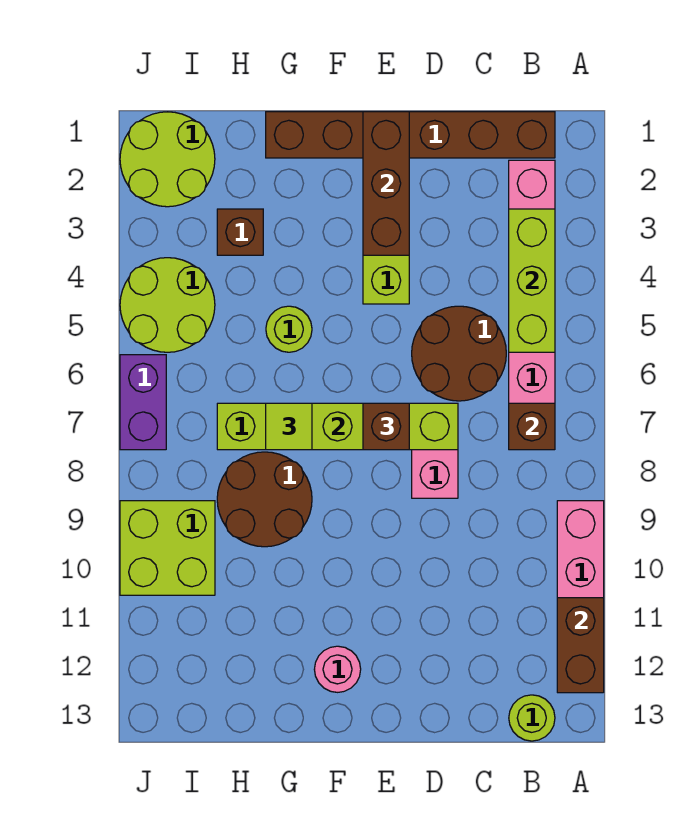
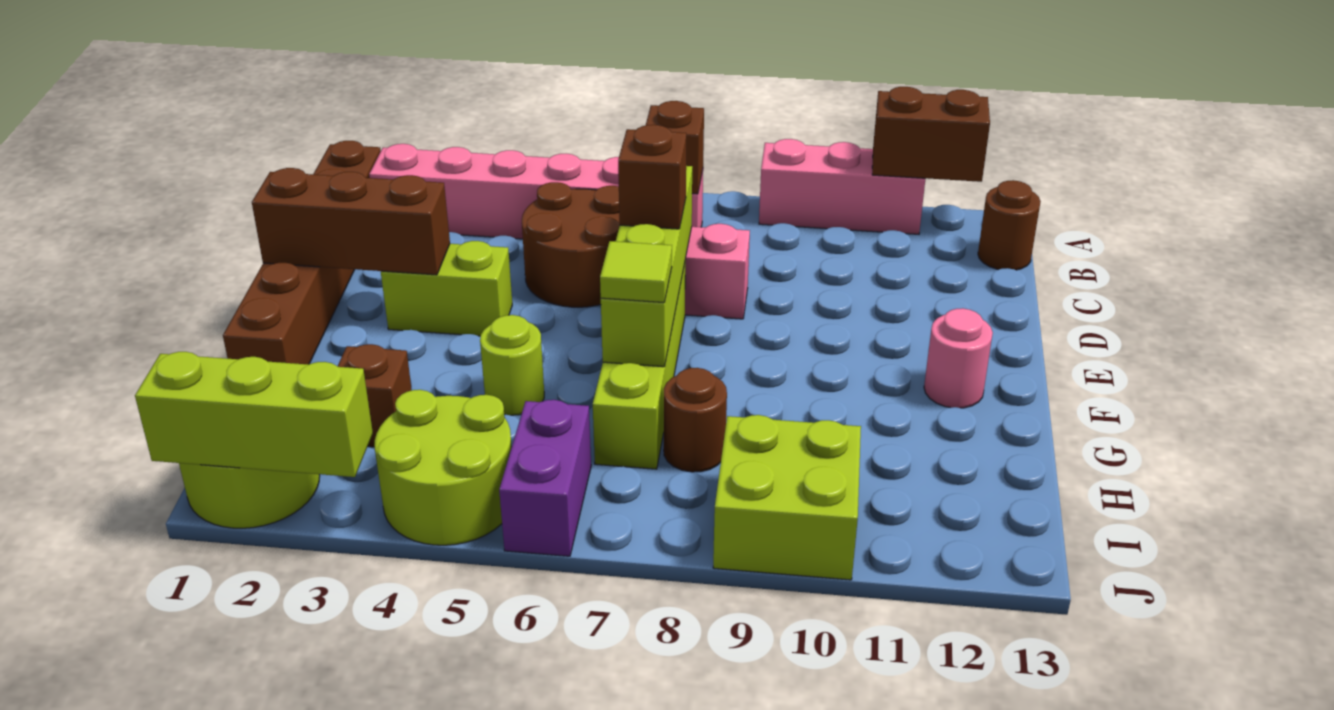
lime 1x3 brick [509,209,555,352] -> lime 1x3 brick moved to [135,352,373,477]
lime 1x1 round brick [509,695,555,741] -> brown 1x1 round brick [978,180,1041,270]
brown 2x2 round brick [217,452,312,547] -> brown 1x1 round brick [664,368,727,472]
purple 1x2 brick [120,355,166,450] -> purple 1x2 brick turned to [499,400,591,556]

